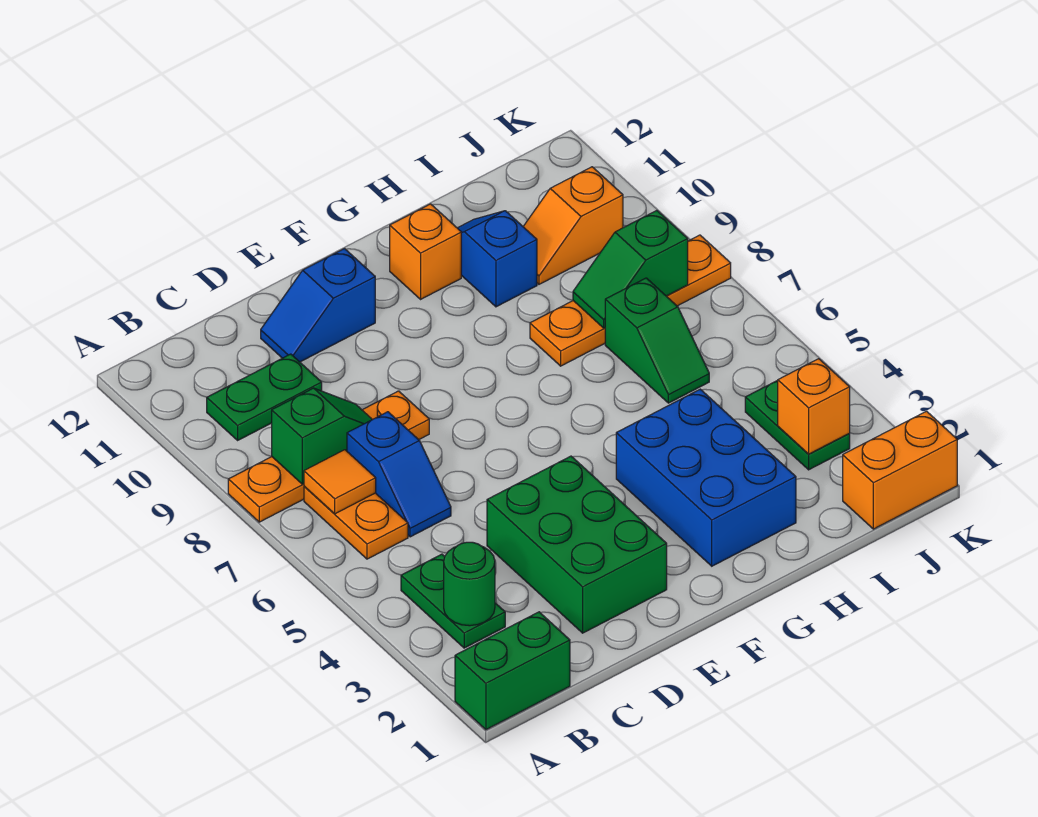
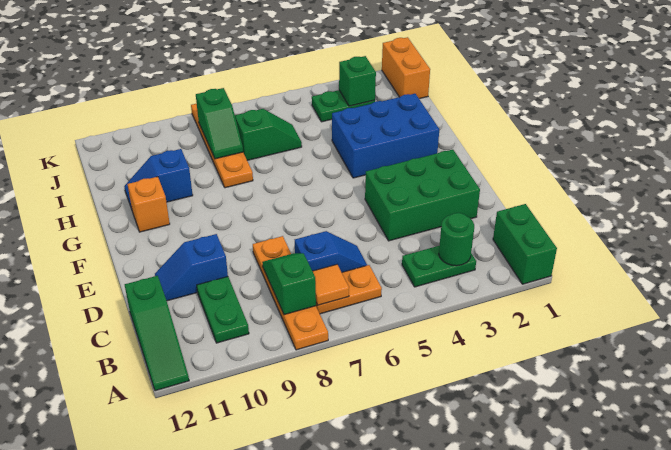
none -> green 1x3 slope [125,276,189,391]
blue 1x2 slope [261,249,375,362] -> blue 1x2 slope turned to [155,234,228,301]
orange 1x2 slope [523,167,623,284] -> none
orange 1x1 brick [778,359,850,454] -> green 1x1 brick [339,56,376,106]

